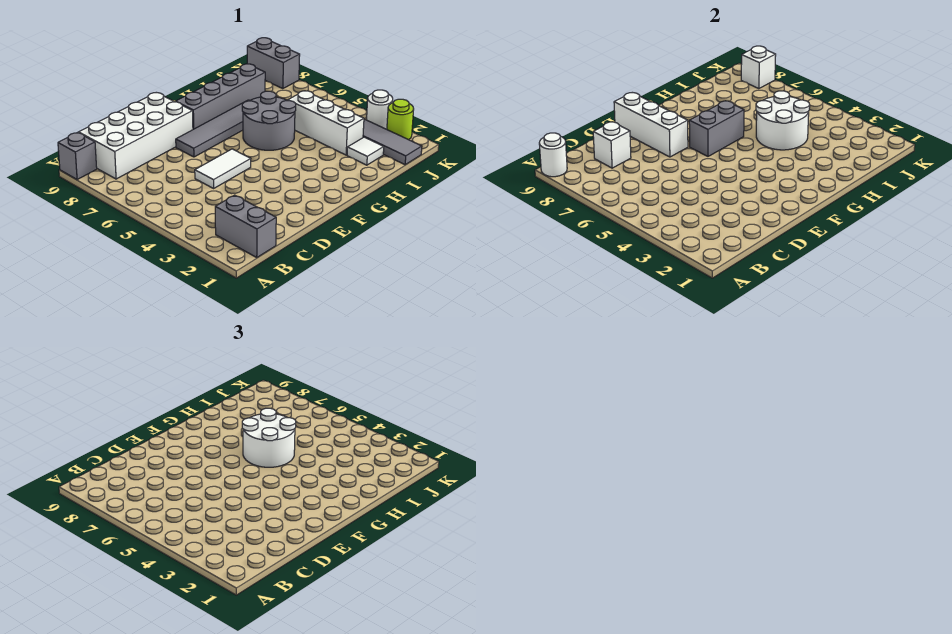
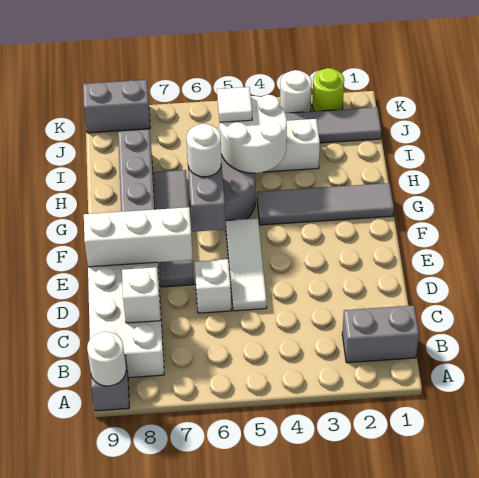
white 1x2 tile [195,149,251,188] -> white 1x3 tile [226,218,267,311]
none -> grey 1x4 tile [257,183,394,225]
white 2x2 round brick [242,408,296,467] -> white 1x1 round brick [187,124,221,177]
white 1x1 tile [347,137,384,165] -> white 1x1 tile moved to [217,87,252,122]
white 1x1 brick [741,46,776,89] -> white 1x1 brick moved to [195,259,231,313]

